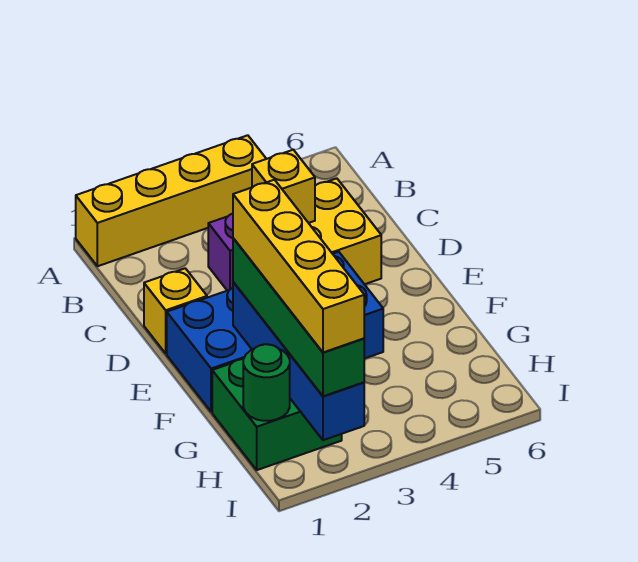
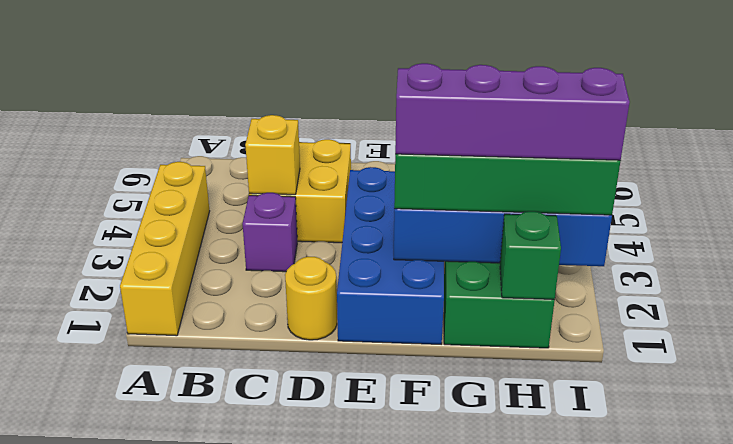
yellow 1x1 brick [144,268,207,354] -> yellow 1x1 round brick [285,257,337,340]
yellow 1x4 brick [233,180,364,352] -> purple 1x4 brick [395,63,630,160]
green 1x1 round brick [243,344,290,421] -> green 1x1 brick [500,211,561,300]

